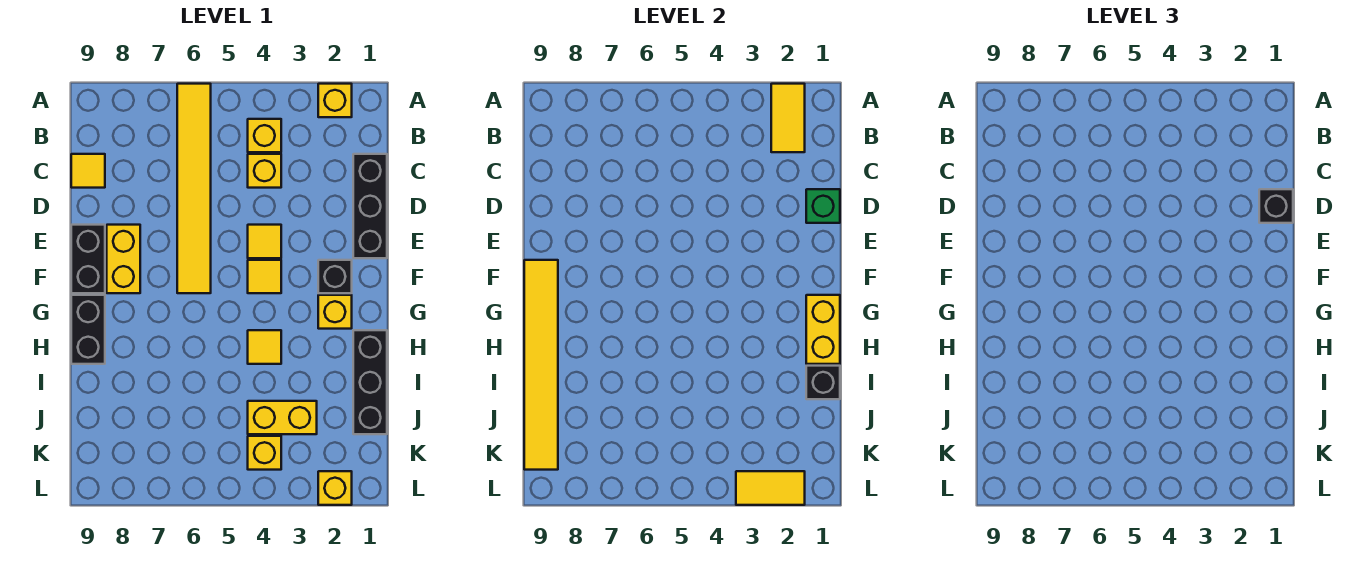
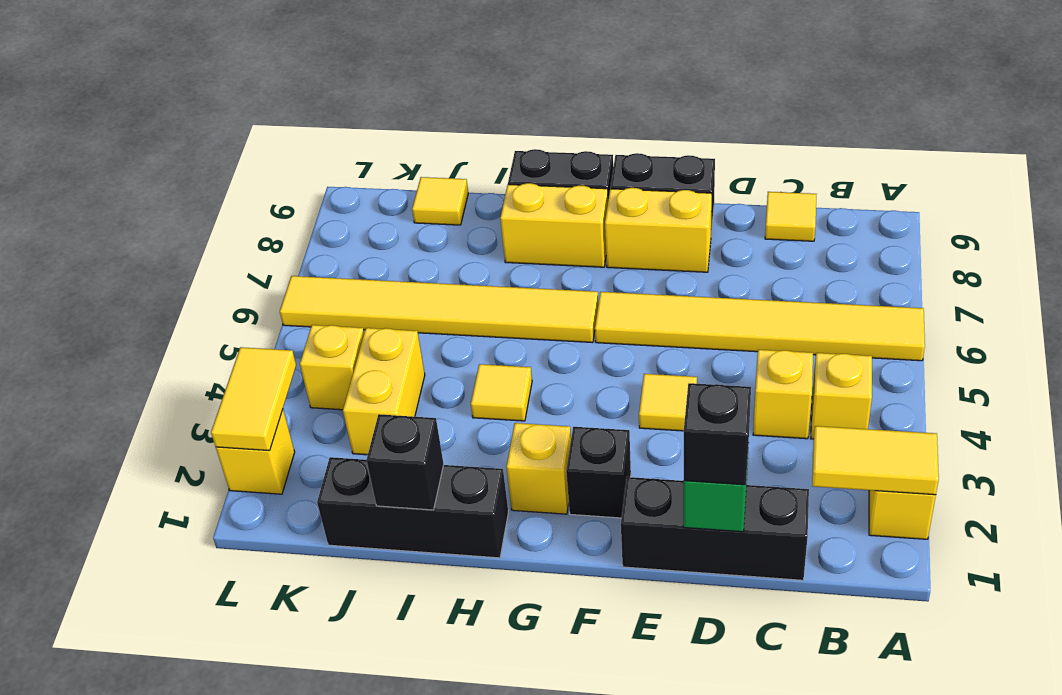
yellow 1x1 tile [248,260,281,293] -> yellow 1x1 tile moved to [412,177,468,225]
yellow 1x6 tile [524,260,558,470] -> yellow 1x6 tile moved to [280,276,598,343]
yellow 1x2 brick [806,295,840,364] -> yellow 1x2 brick moved to [500,183,608,267]

